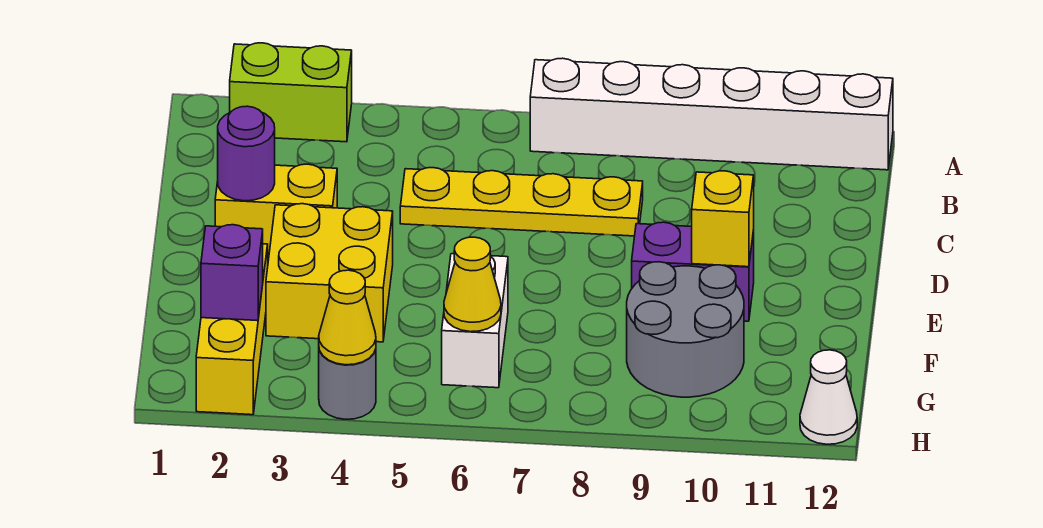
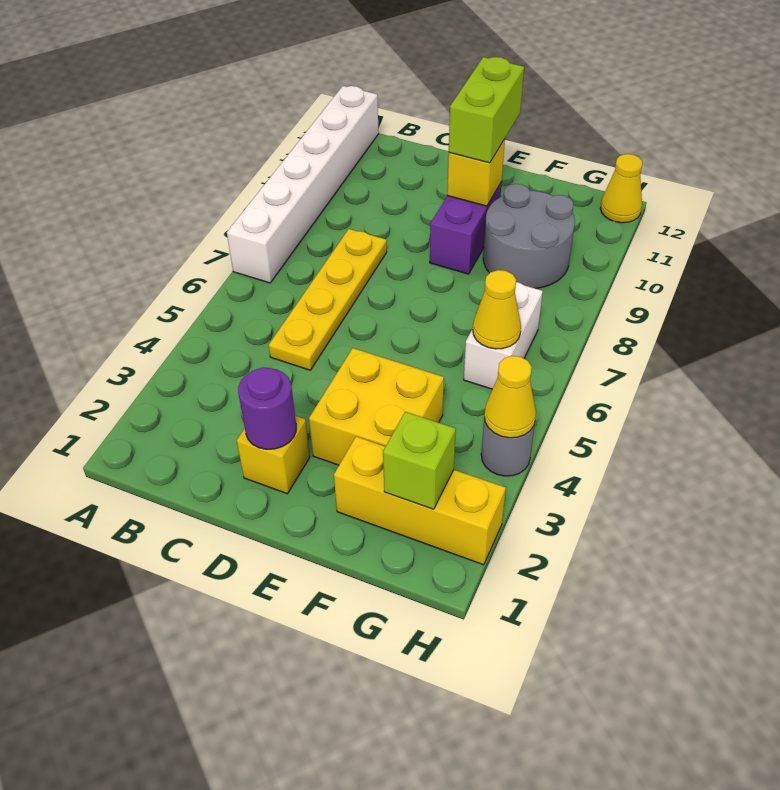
lime 1x2 brick [230,43,352,142] -> lime 1x2 brick moved to [449,57,524,163]
yellow 1x2 brick [215,164,337,257] -> yellow 1x1 brick [237,416,310,494]
white 1x2 brick [442,254,508,388] -> white 1x2 brick turned to [464,282,543,389]
purple 1x1 brick [201,225,263,321] -> lime 1x1 brick [383,412,456,509]
white 1x1 cone [800,350,857,444] -> yellow 1x1 cone [600,154,642,223]

